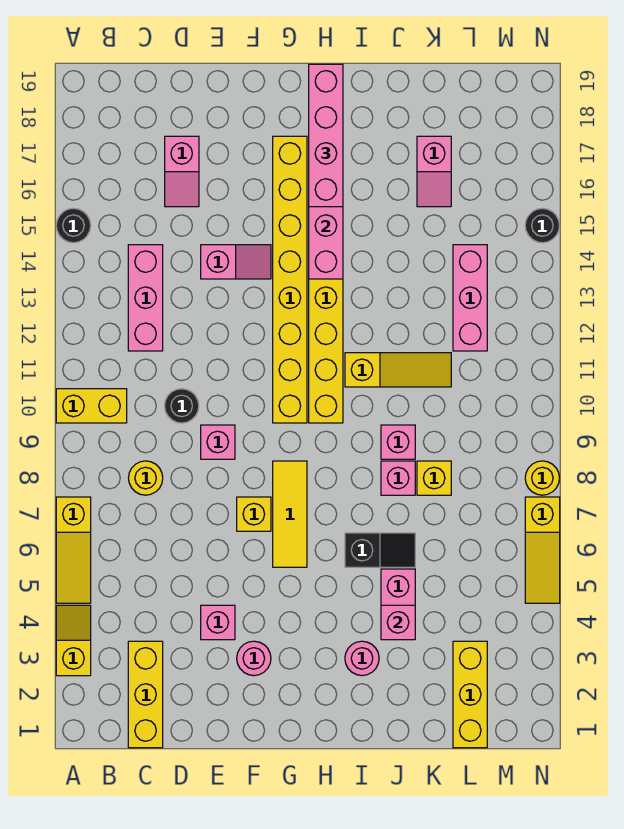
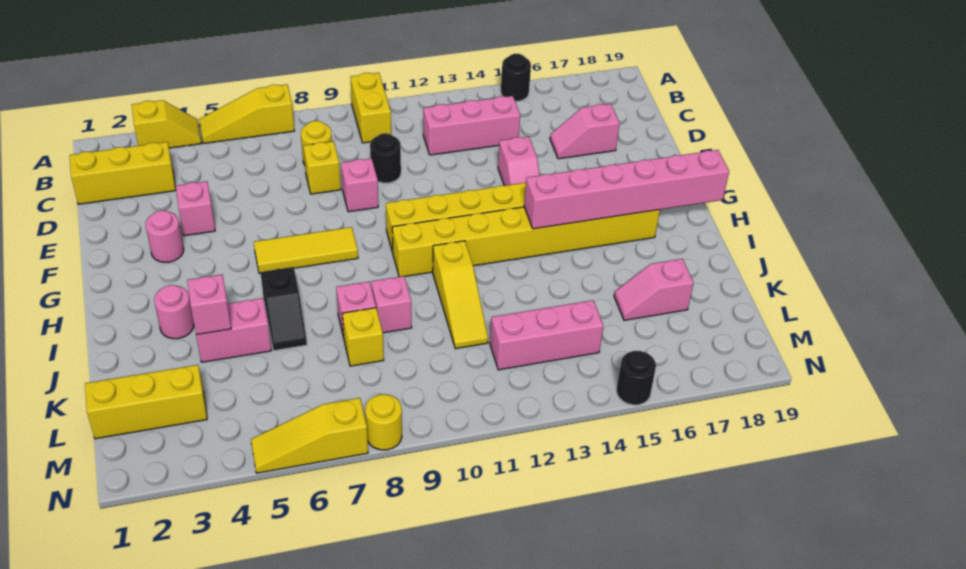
yellow 1x1 brick [237,497,271,531] -> yellow 1x1 brick moved to [304,141,341,194]
pink 1x4 brick [309,64,343,207] -> none

